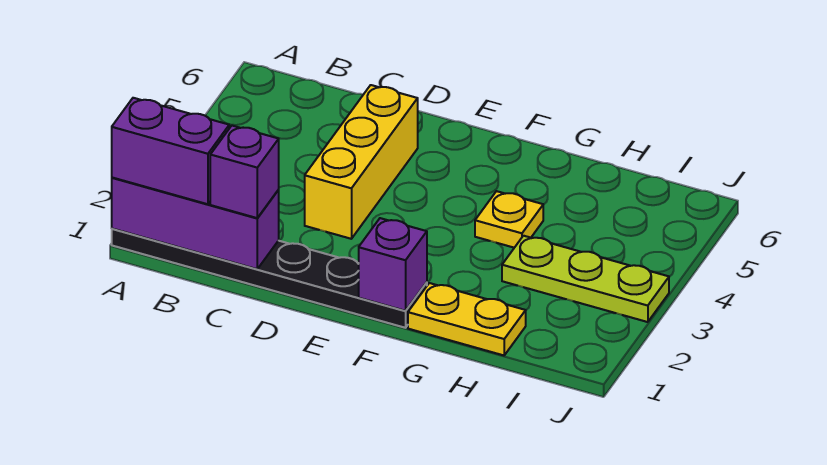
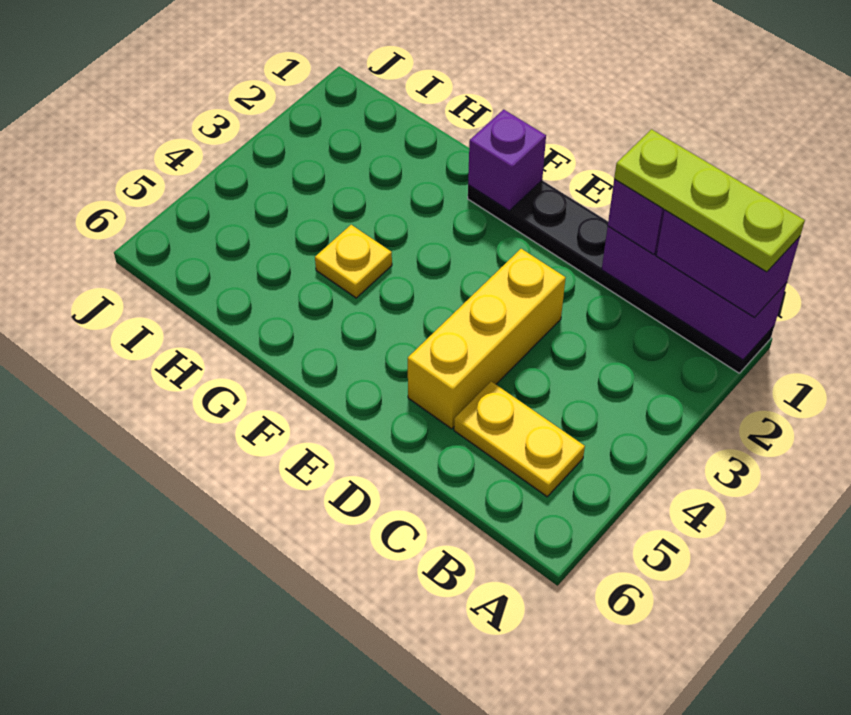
yellow 1x2 plate [408,283,526,355] -> yellow 1x2 plate moved to [454,381,585,497]
lime 1x3 plate [502,236,669,322] -> lime 1x3 plate moved to [614,129,805,272]

